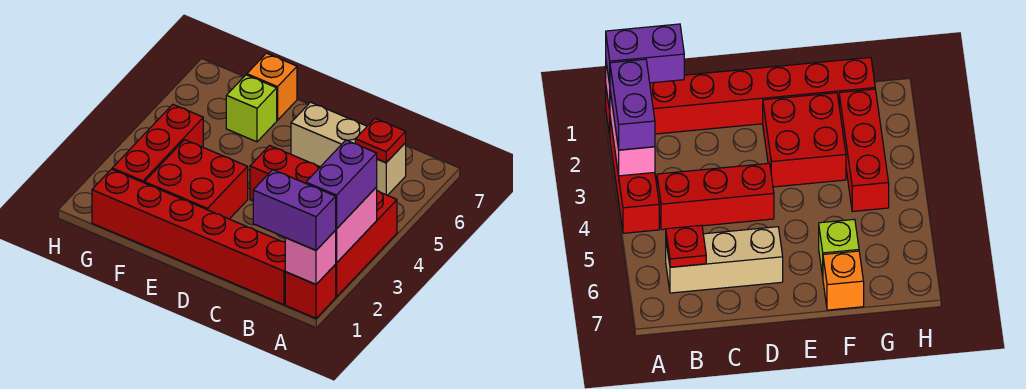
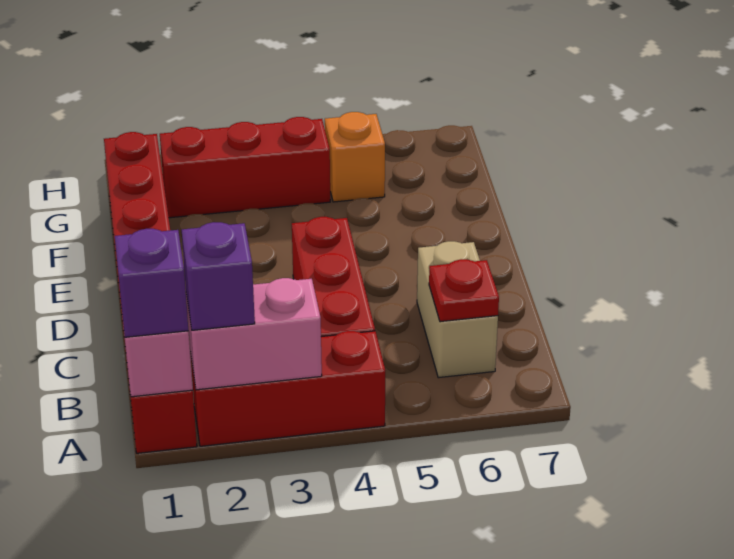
purple 1x2 brick [253,170,336,250] -> purple 1x1 brick [115,229,188,337]
purple 1x2 brick [306,140,377,229] -> purple 1x1 brick [182,222,255,330]
tan 1x3 brick [291,102,406,195] -> tan 1x2 brick [417,241,498,378]
red 2x2 brick [145,140,248,219] -> none
lime 1x1 brick [226,75,277,142] -> none
orange 1x1 brick [247,53,297,120] -> orange 1x1 brick moved to [325,112,385,202]

